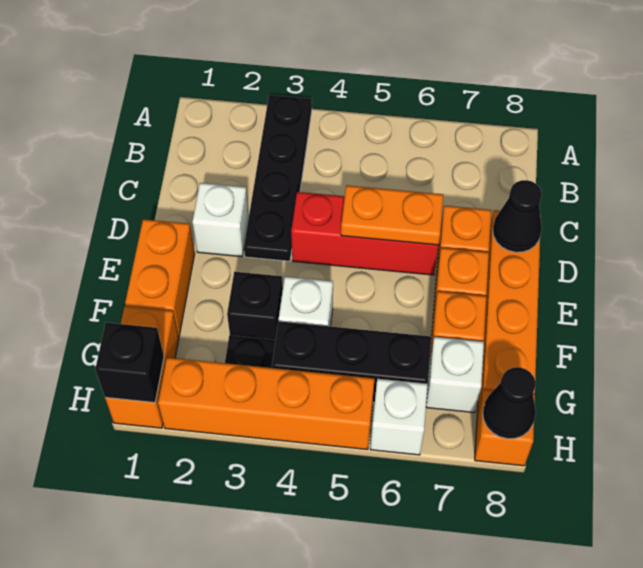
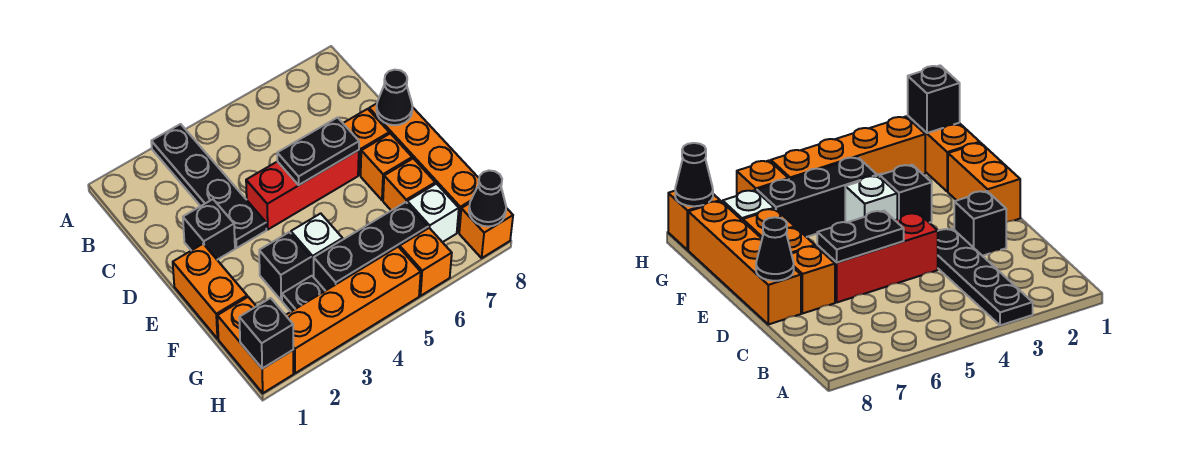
white 1x1 brick [192,183,249,257] -> black 1x1 brick [183,199,235,260]
orange 1x2 plate [341,185,443,245] -> black 1x2 plate [277,118,359,185]
white 1x1 brick [370,379,428,455] -> orange 1x1 brick [400,228,452,296]

